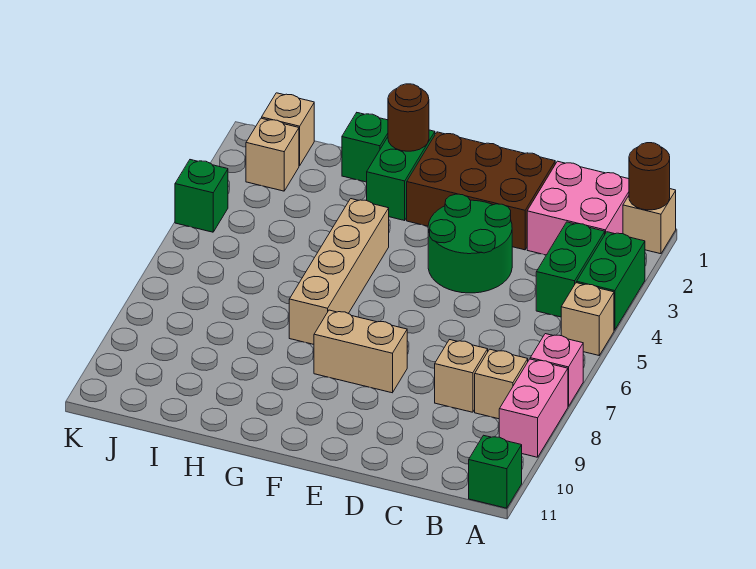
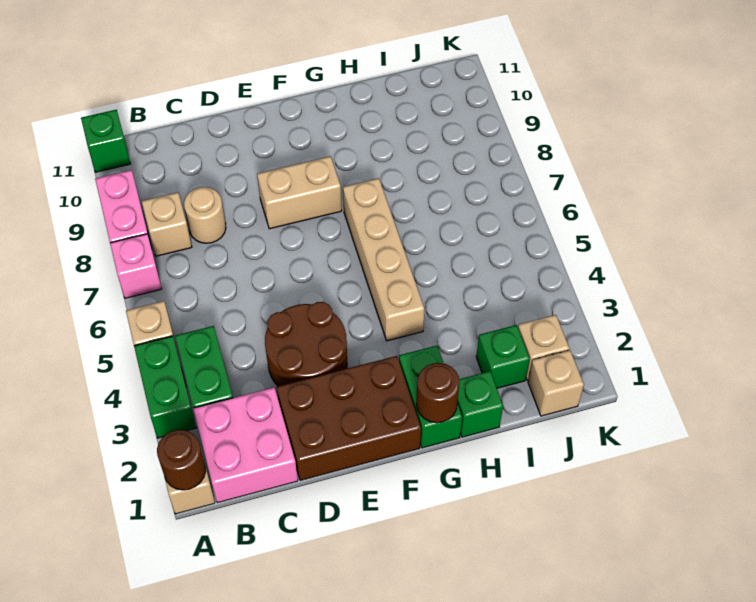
tan 1x1 brick [435,340,488,412] -> tan 1x1 round brick [184,187,226,243]
green 2x2 round brick [428,194,512,293] -> brown 2x2 round brick [265,302,347,386]
green 1x1 brick [175,160,228,232] -> green 1x1 brick moved to [476,325,530,388]

